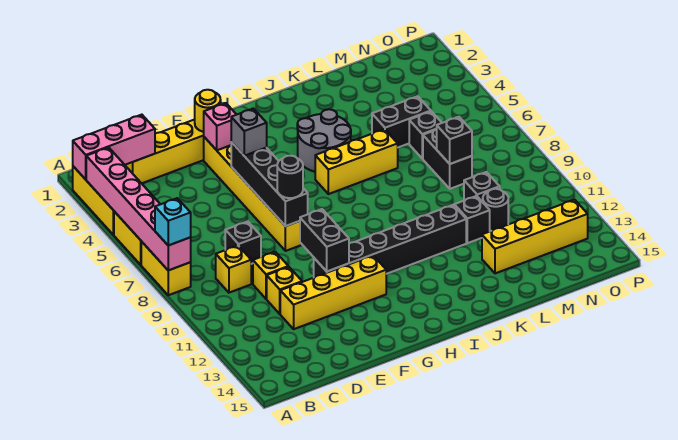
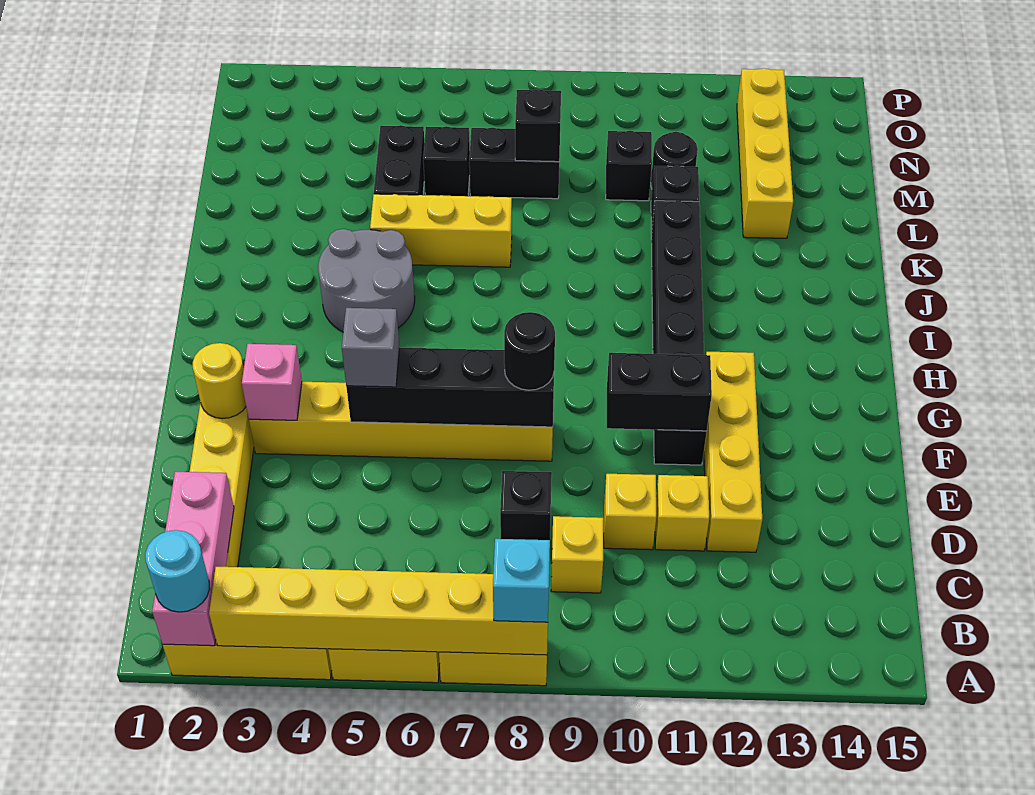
none -> cyan 1x1 round brick [145,530,210,612]
pink 1x6 brick [86,147,191,270] -> yellow 1x6 brick [209,567,548,655]
yellow 1x3 brick [315,129,398,194] -> yellow 1x3 brick turned to [370,194,512,267]

